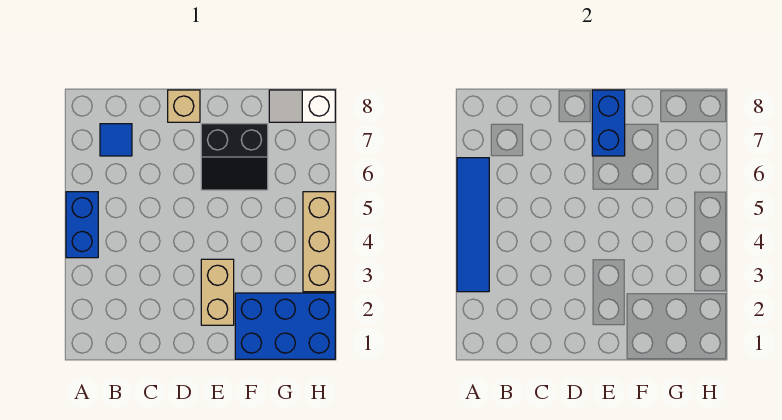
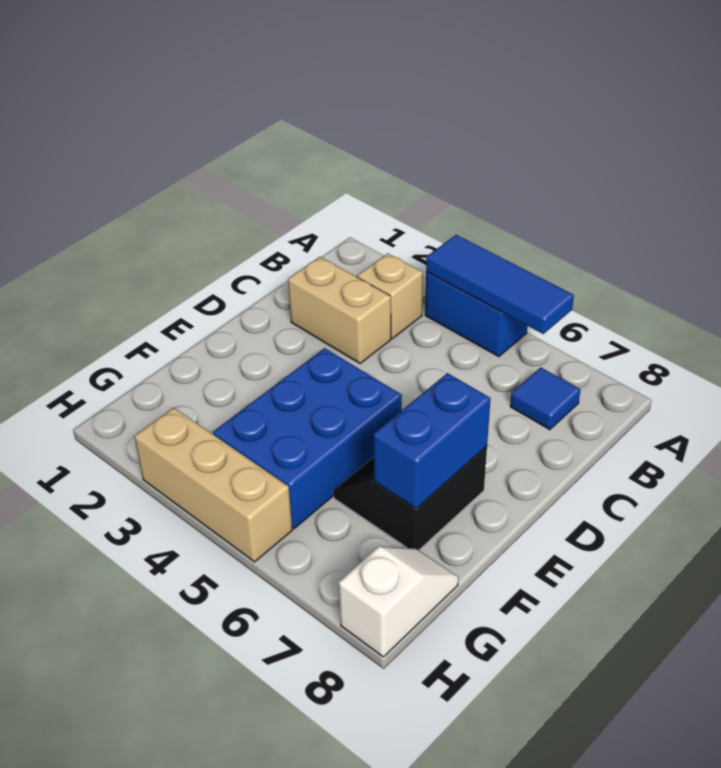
blue 1x4 tile [457,158,489,292] -> blue 1x3 tile [426,235,574,334]
tan 1x1 brick [168,90,200,122] -> tan 1x1 brick moved to [357,253,423,339]
tan 1x2 brick [201,259,234,325] -> tan 1x2 brick moved to [288,257,391,364]
blue 1x2 brick [592,90,625,156] -> blue 1x2 brick turned to [373,373,491,509]
blue 2x3 brick [235,293,335,359] -> blue 2x3 brick moved to [213,348,402,529]

